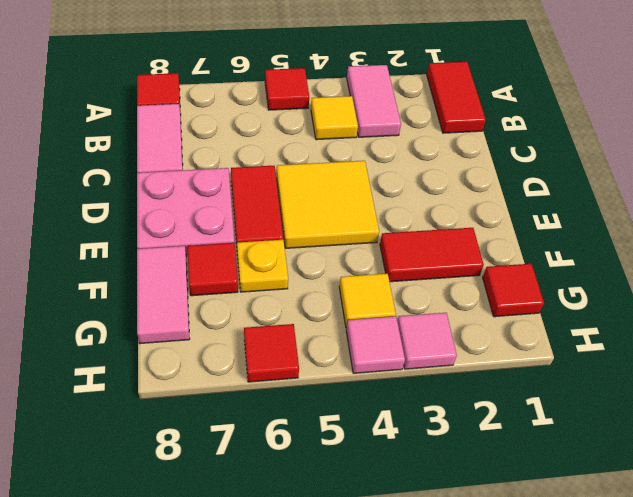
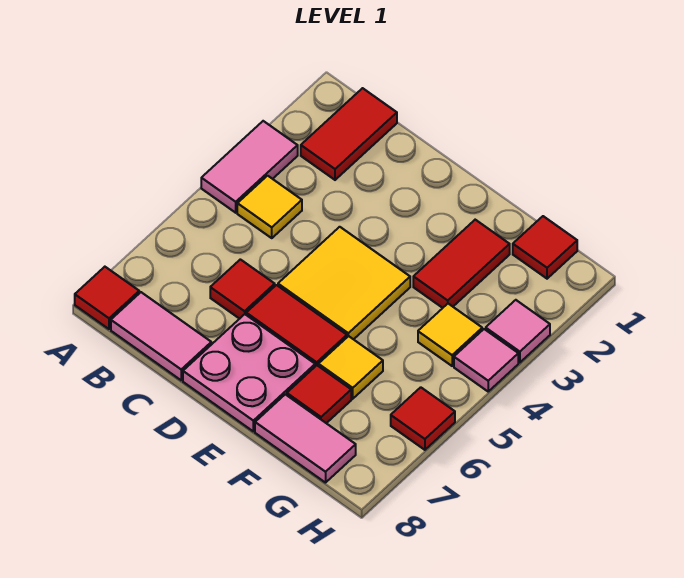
red 1x2 tile [427,62,486,133] -> red 1x2 tile turned to [301,88,397,180]
pink 1x2 tile [347,65,401,137] -> pink 1x2 tile turned to [201,121,298,213]
red 1x1 tile [265,68,309,110] -> red 1x1 tile moved to [210,259,275,319]
yellow 1x1 plate [237,240,288,292] -> yellow 1x1 tile [318,336,383,399]

